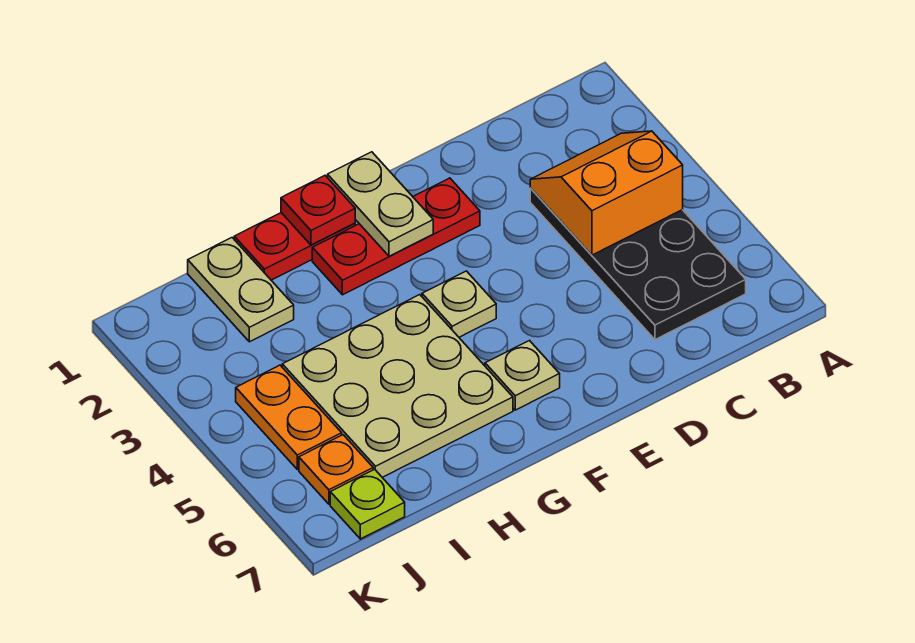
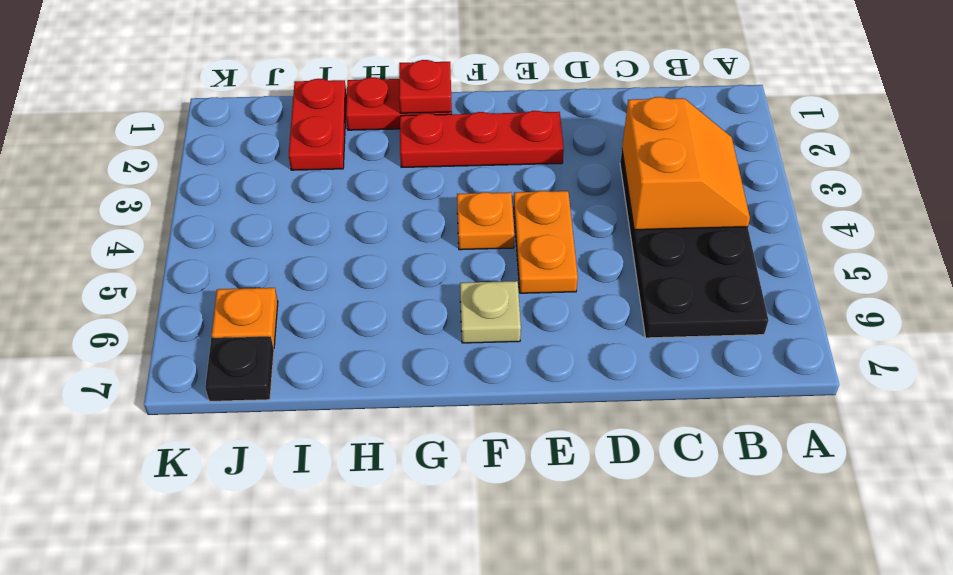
orange 2x2 slope [530,131,683,255] -> orange 2x2 slope turned to [622,97,750,230]
tan 1x2 plate [328,152,433,256] -> none
tan 1x1 plate [422,271,496,337] -> orange 1x1 plate [457,192,514,250]
tan 3x3 plate [282,295,513,477] -> none
tan 1x2 plate [188,238,294,342] -> red 1x2 plate [289,79,347,170]
orange 1x2 plate [236,365,342,469] -> orange 1x2 plate moved to [514,191,578,293]
lime 1x1 plate [330,469,405,539] -> black 1x1 plate [205,336,274,401]

